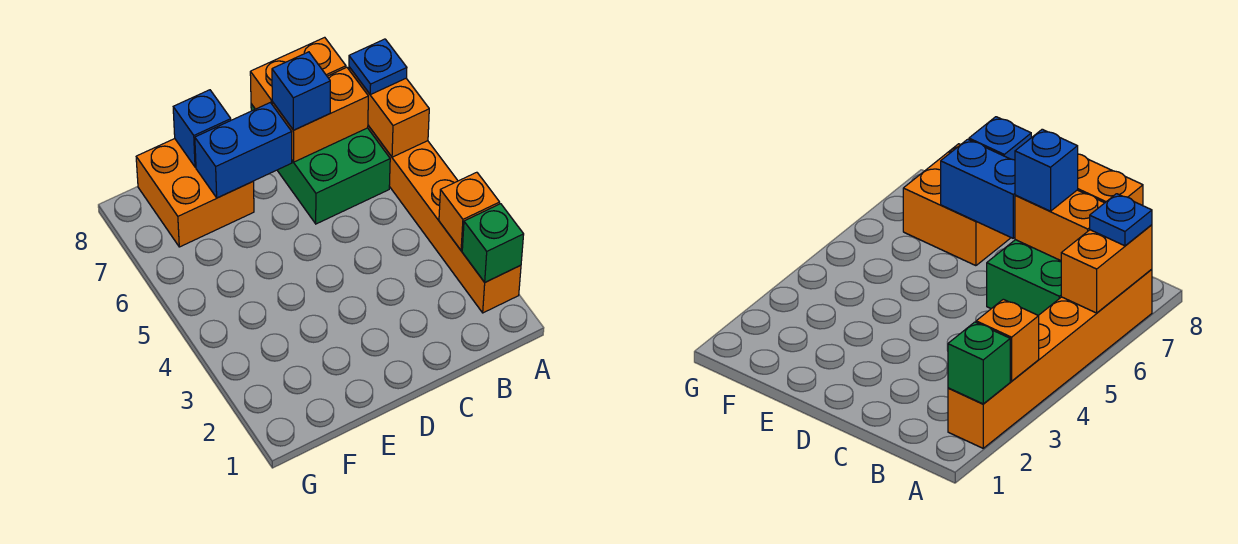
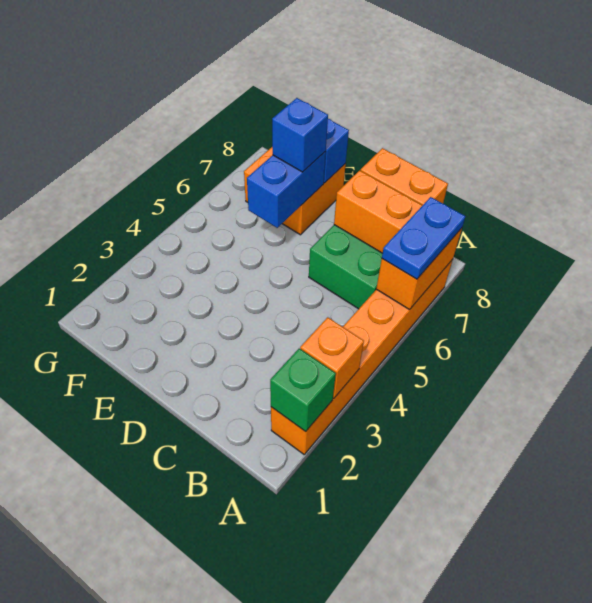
blue 1x1 plate [349,39,407,95] -> blue 1x2 plate [382,197,465,279]
blue 1x1 brick [272,52,330,130] -> blue 1x1 brick moved to [272,98,328,172]
blue 1x2 brick [195,103,292,198] -> blue 1x2 brick turned to [247,152,326,228]

